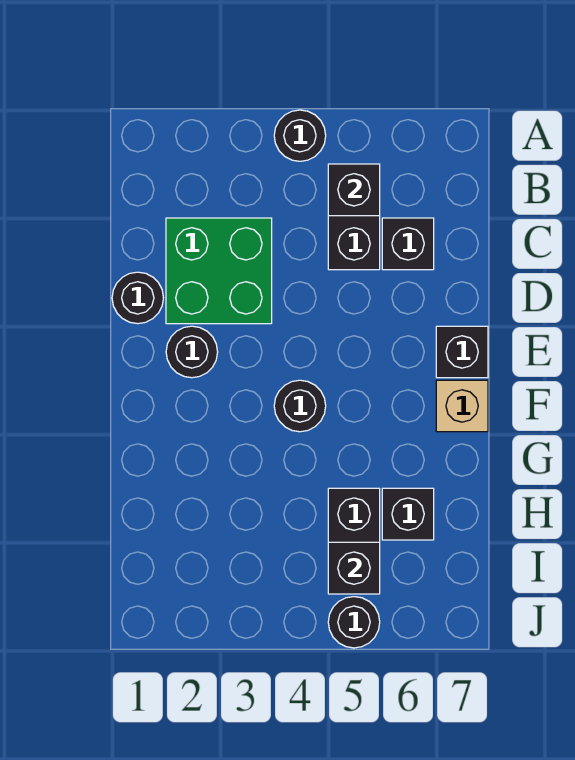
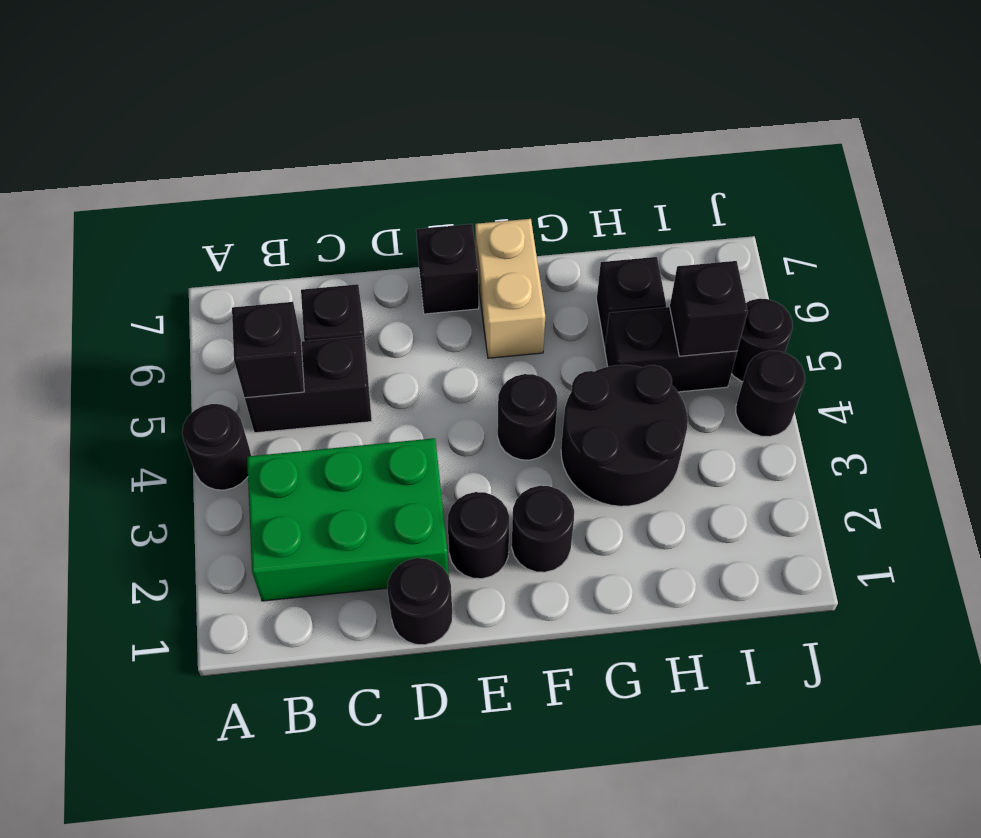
green 2x2 brick [166,218,272,324] -> green 2x3 brick [247,438,449,601]
none -> black 1x1 round brick [512,486,574,572]
tan 1x1 brick [436,380,488,432] -> tan 1x2 brick [475,219,545,358]
none -> black 2x2 round brick [561,365,688,506]
none -> black 1x1 round brick [736,351,805,437]

